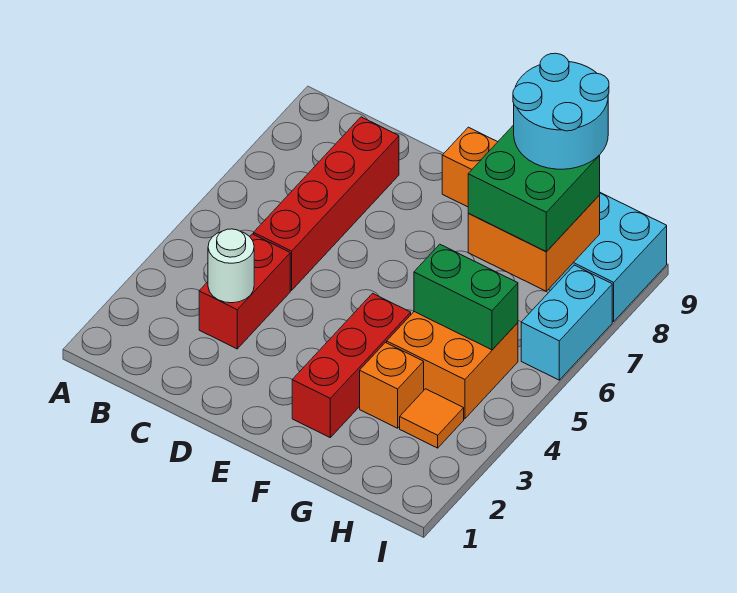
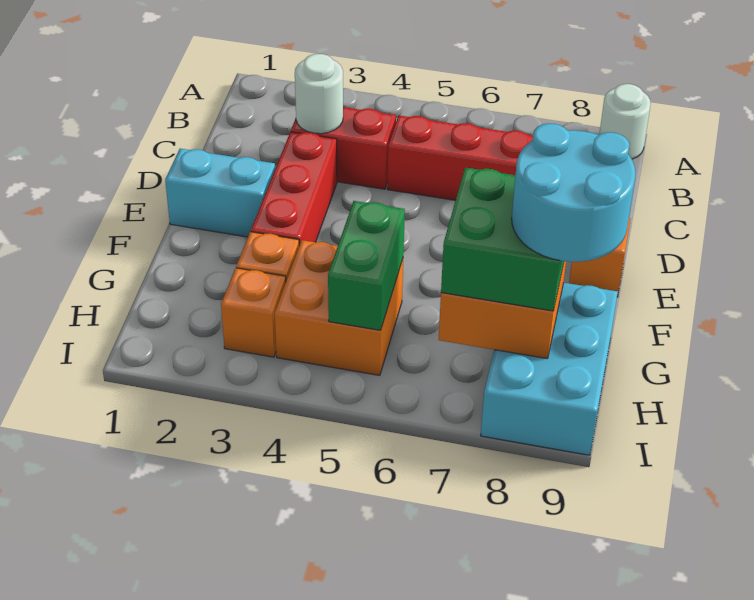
none -> white 1x1 round brick [600,84,651,159]
red 1x3 brick [292,293,411,437] -> red 1x3 brick turned to [251,132,337,245]
orange 1x1 tile [400,389,464,448] -> orange 1x1 brick [221,268,286,357]
cyan 1x2 brick [521,265,612,380] -> cyan 1x2 brick moved to [165,149,275,237]

